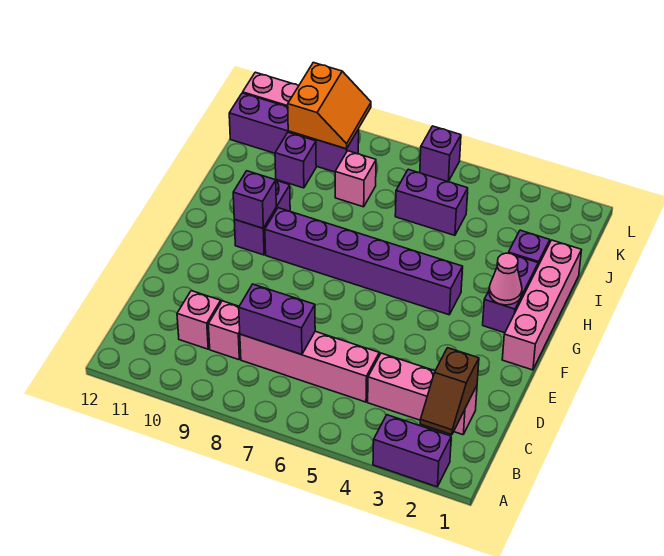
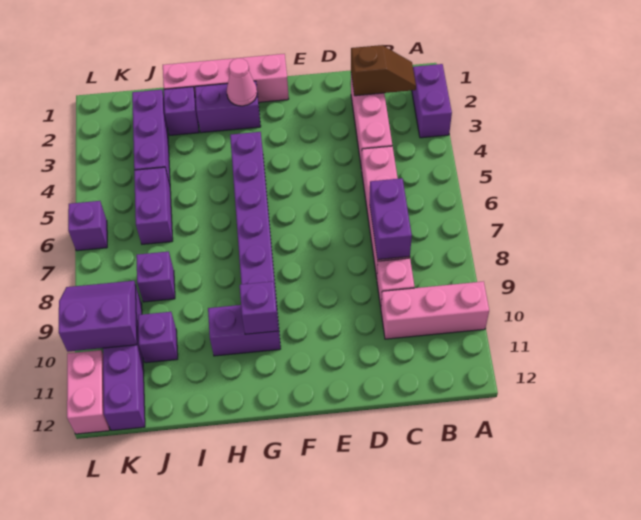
pink 1x1 brick [177,291,221,349] -> pink 1x3 brick [381,281,489,339]
none -> purple 1x3 brick [132,90,170,185]
pink 1x1 brick [335,151,376,207] -> purple 1x1 brick [136,251,175,302]
orange 2x2 slope [288,62,371,149] -> purple 2x2 slope [59,281,137,352]

